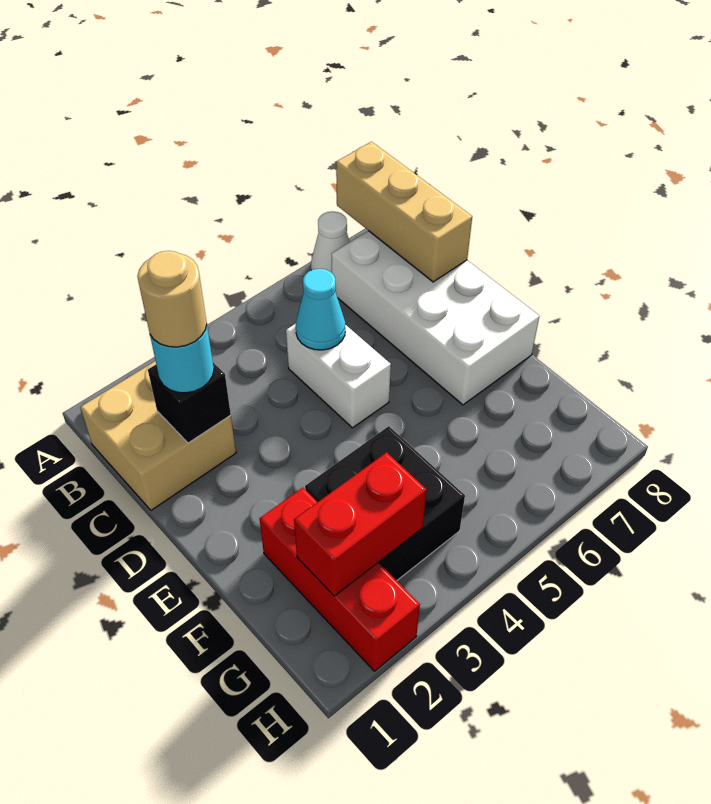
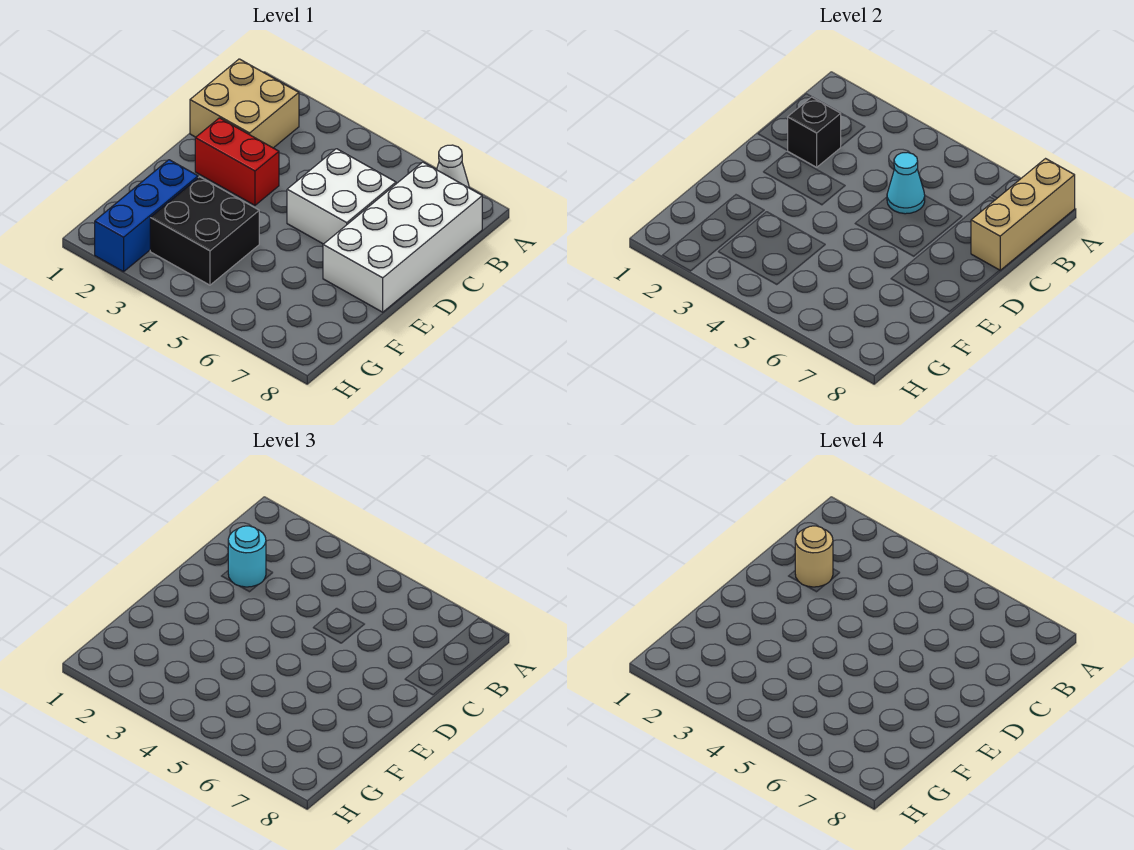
white 1x2 brick [286,324,391,428] -> white 2x2 brick [287,149,396,244]
red 1x3 brick [260,488,420,671] -> blue 1x3 brick [95,160,198,272]
red 1x2 brick [294,452,427,596] -> red 1x2 brick moved to [195,118,279,205]

